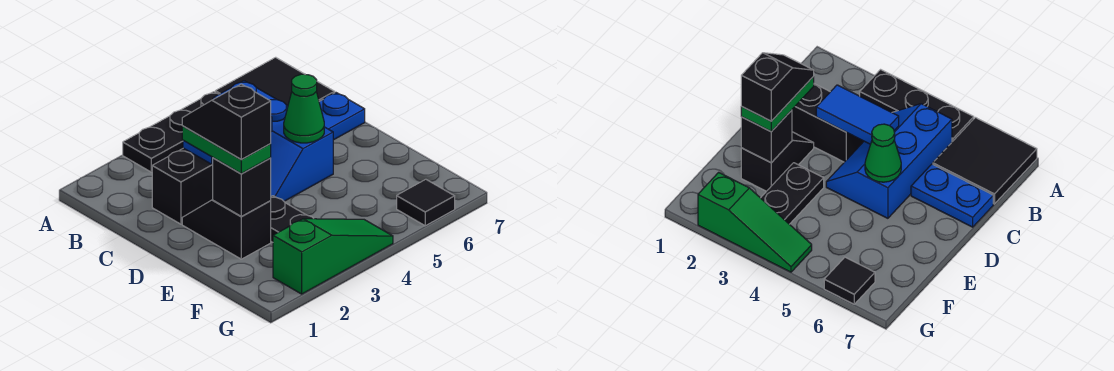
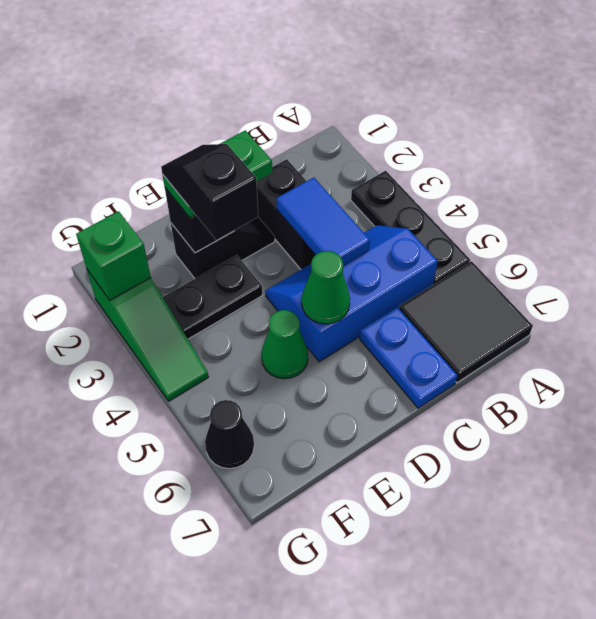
black 1x2 slope [182,84,271,160] -> black 1x2 slope turned to [161,144,258,240]
none -> green 1x1 cone [261,310,308,379]
none -> green 1x1 brick [76,211,151,300]
black 1x1 tile [397,179,455,226] -> black 1x1 cone [205,400,254,469]

